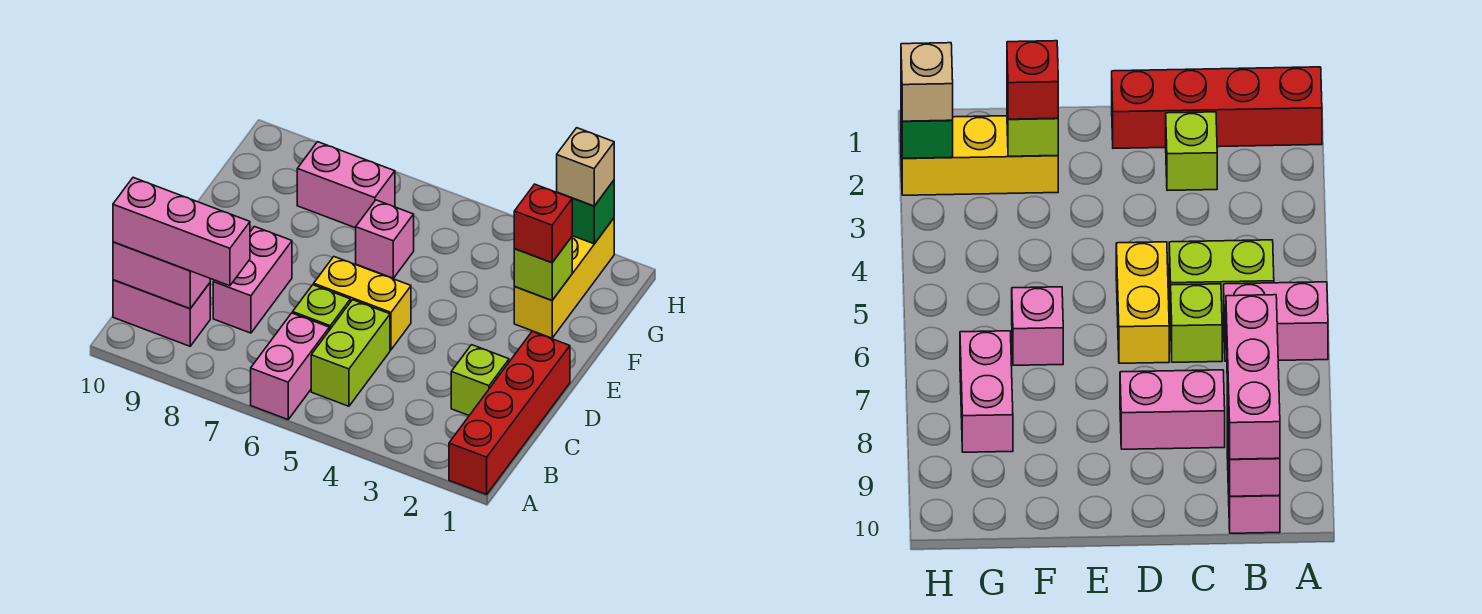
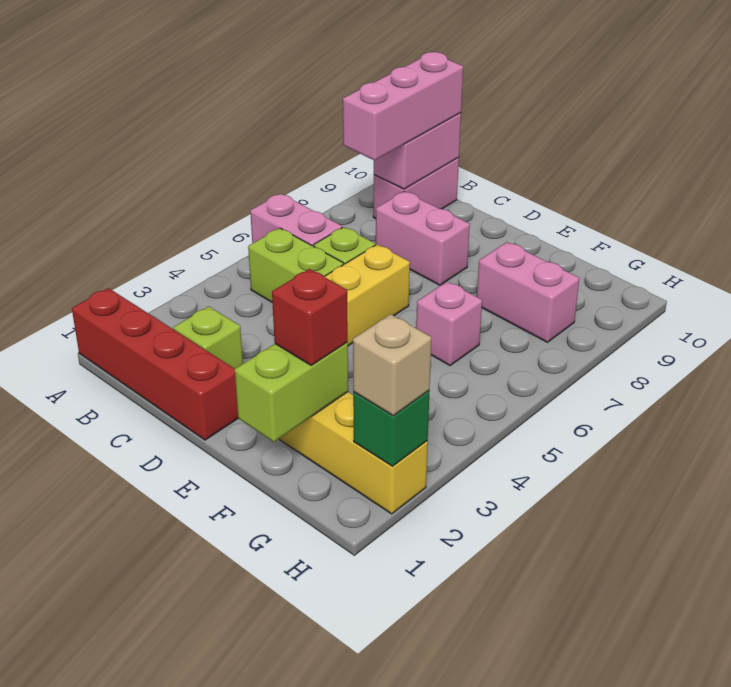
lime 1x1 brick [514,237,572,300] -> lime 1x2 brick [235,343,348,442]
pink 1x2 brick [297,142,395,228] -> pink 1x2 brick turned to [477,242,579,342]

